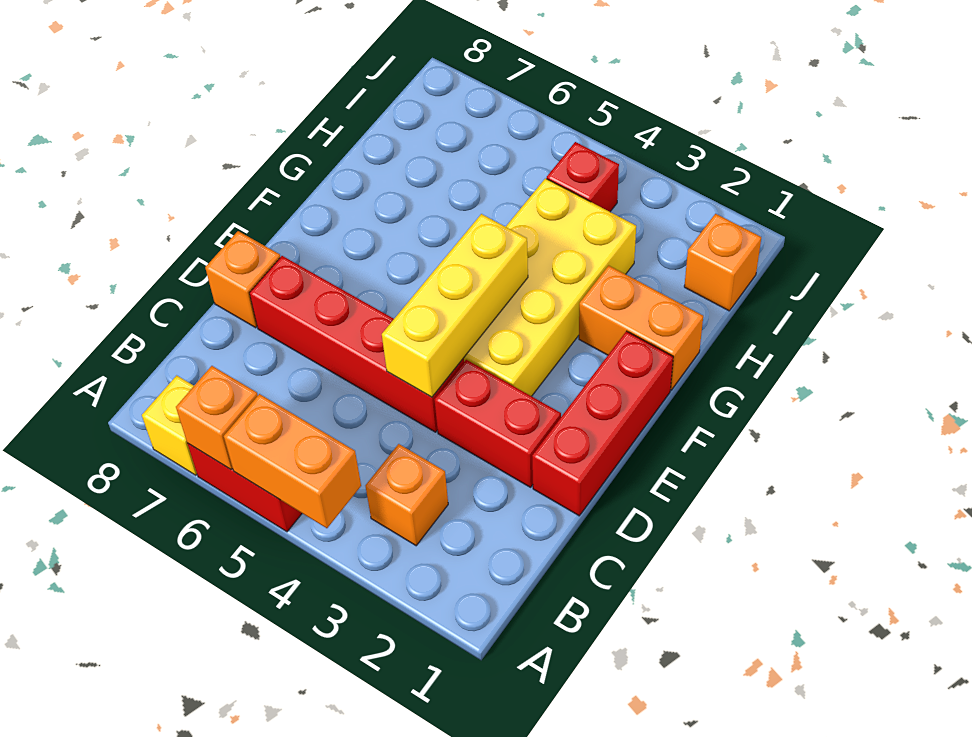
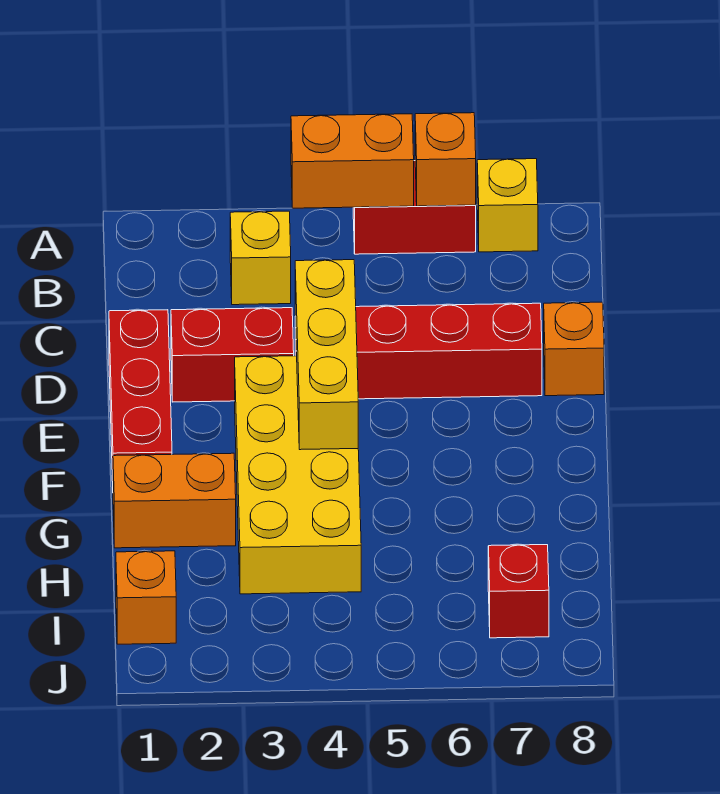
orange 1x1 brick [366,444,448,546] -> yellow 1x1 brick [230,211,291,305]
red 1x1 brick [547,142,619,212] -> red 1x1 brick moved to [488,545,549,638]

